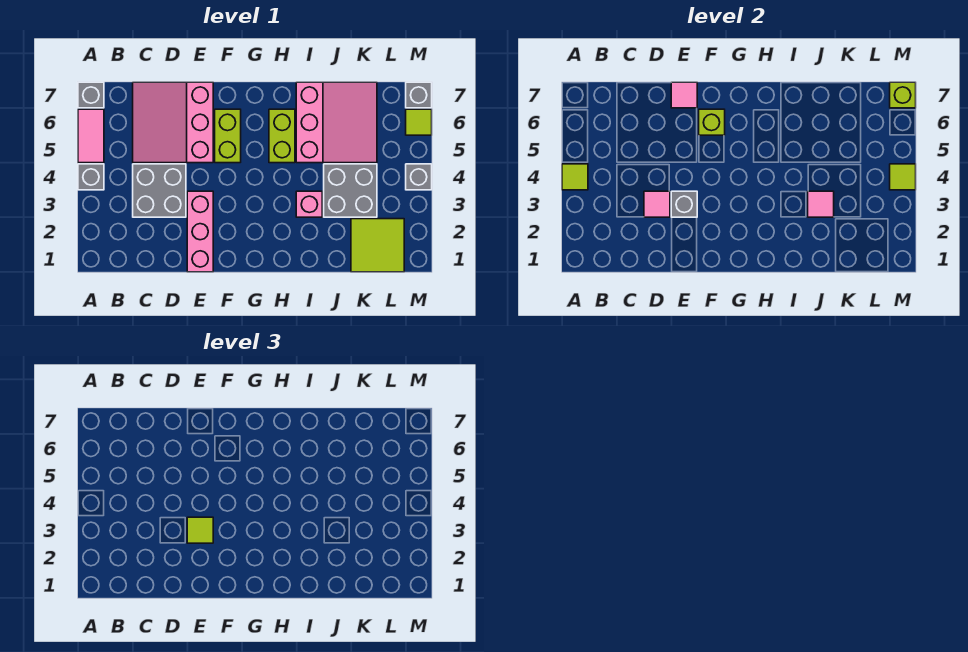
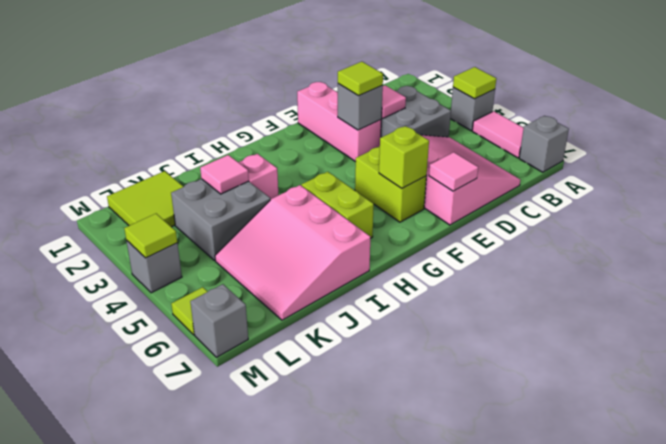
lime 1x1 brick [890,82,916,108] -> none

